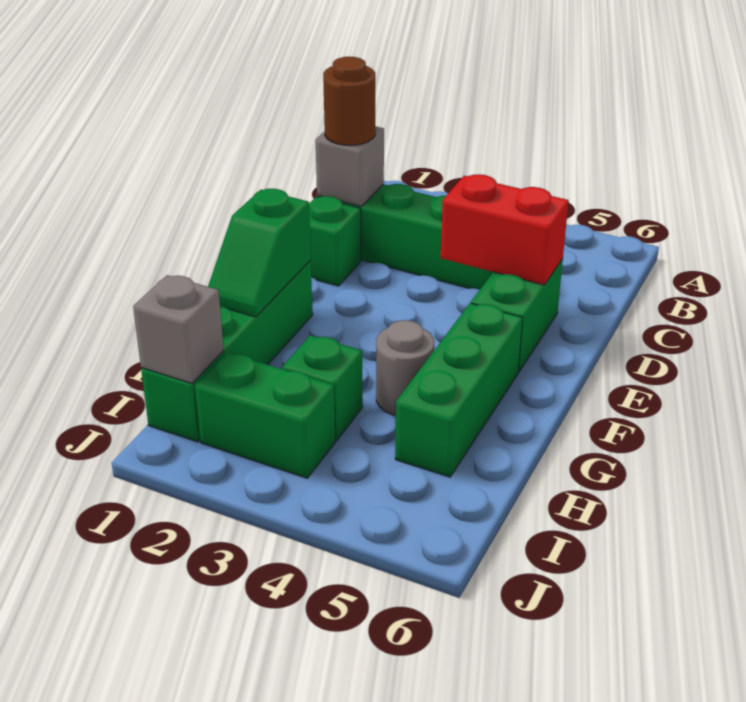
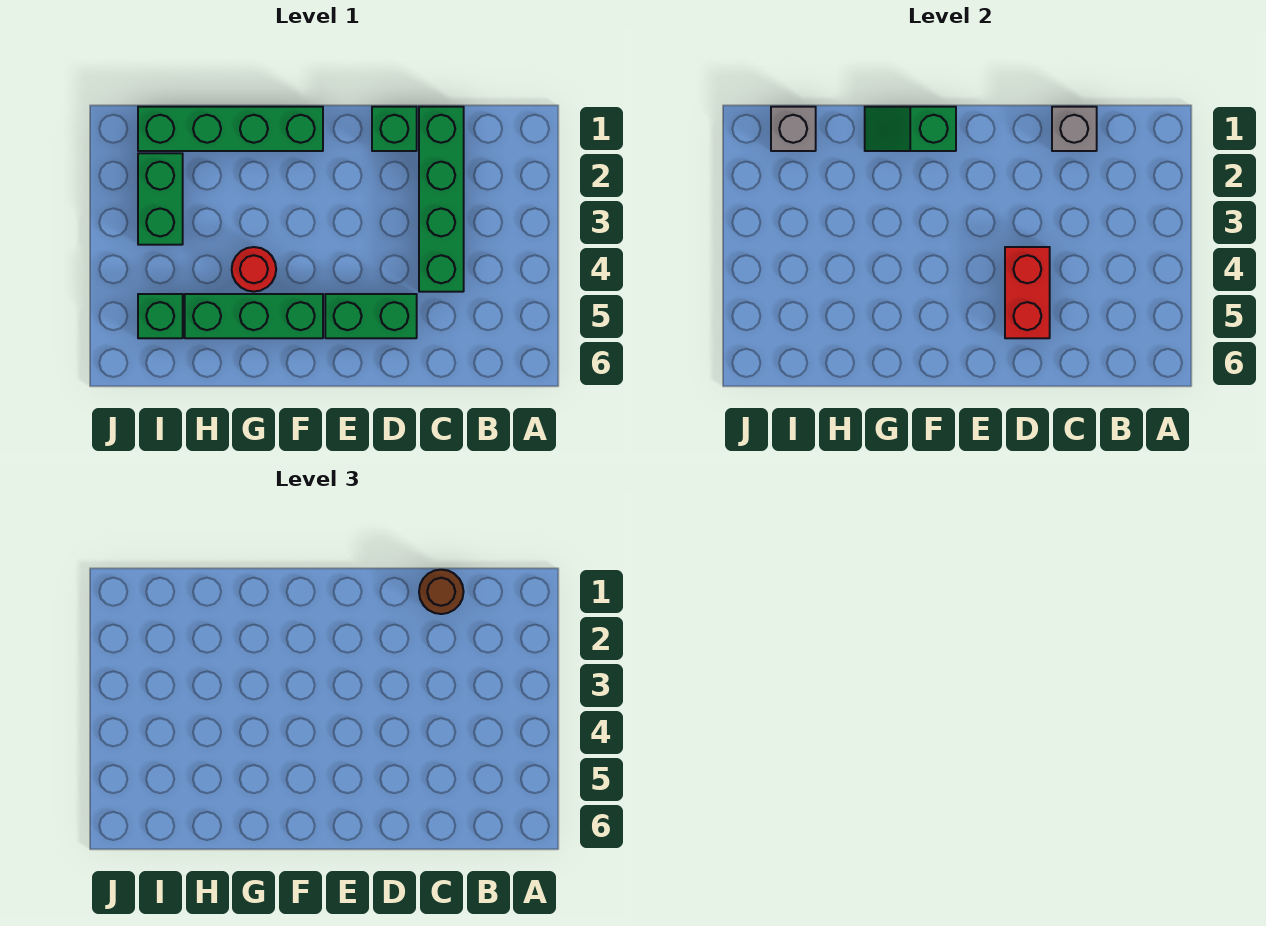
grey 1x1 round brick [376,320,434,415] -> red 1x1 round brick [232,247,276,292]
green 1x1 brick [282,335,363,441] -> green 1x1 brick moved to [138,294,183,338]

